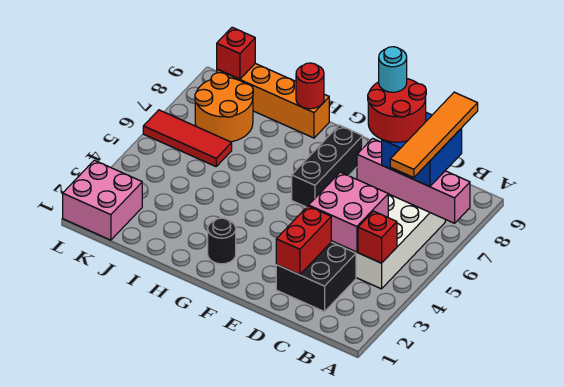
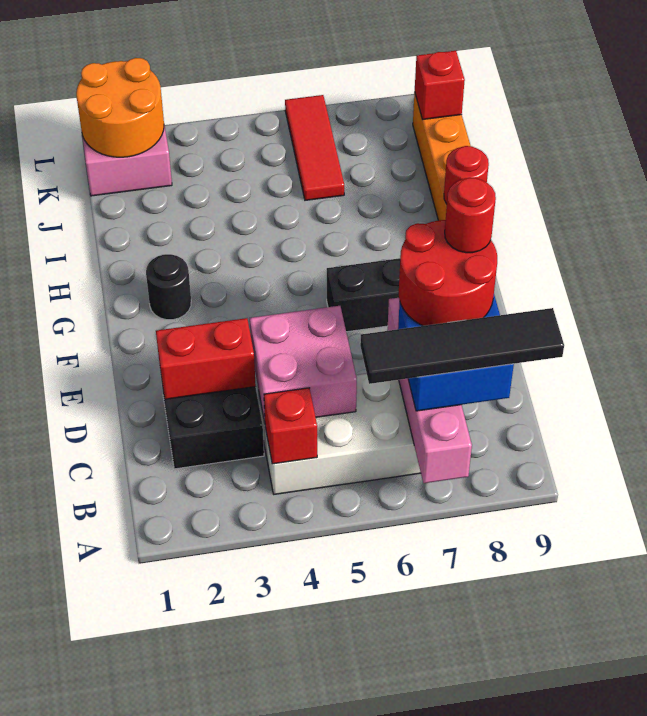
orange 1x4 tile [390,92,478,178] -> black 1x4 tile [360,308,564,384]
cyan 1x1 round brick [379,47,407,92] -> red 1x1 round brick [445,178,496,253]
orange 2x2 round brick [195,73,253,142] -> orange 2x2 round brick moved to [76,58,164,157]

